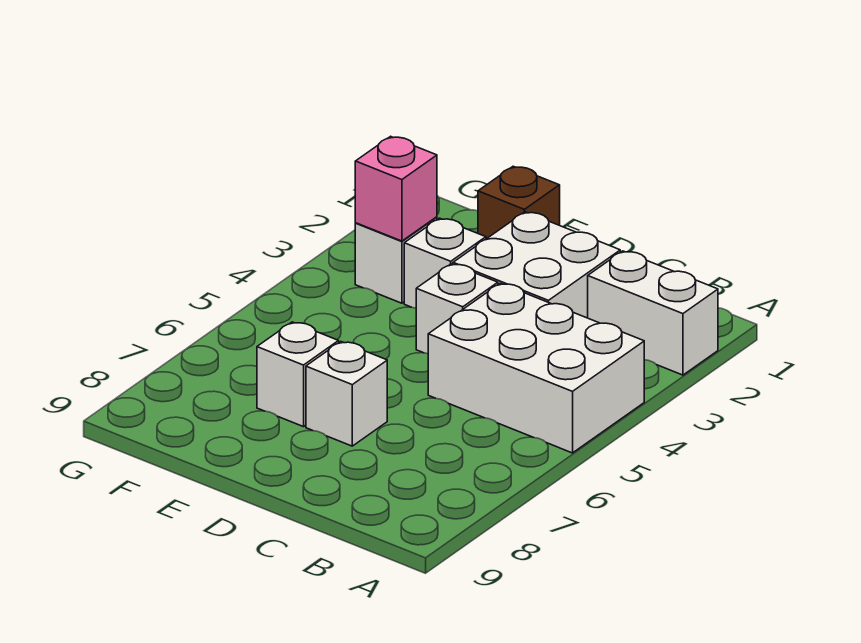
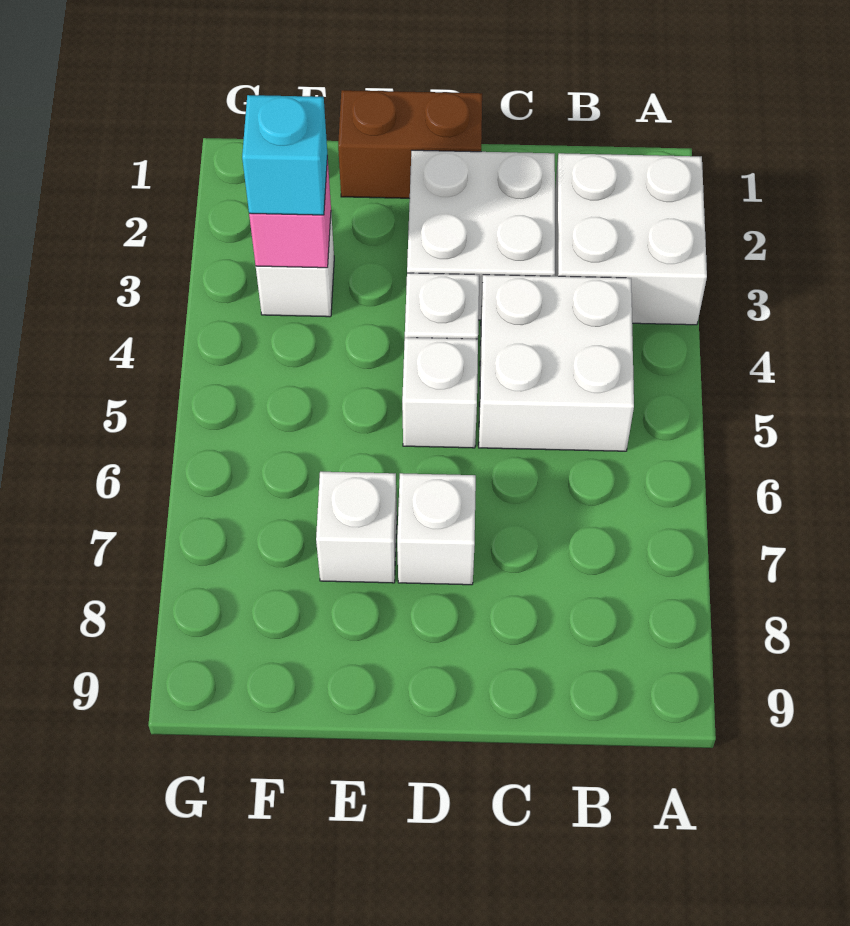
white 1x2 brick [588,251,718,375] -> white 2x2 brick [555,153,707,325]
white 2x3 brick [428,283,644,453] -> white 2x2 brick [479,275,634,451]
brown 1x1 brick [478,166,560,239] -> brown 1x2 brick [338,90,482,198]
white 1x1 brick [404,218,486,308] -> white 1x1 brick moved to [402,338,478,448]
none -> cyan 1x1 brick [242,95,327,215]

